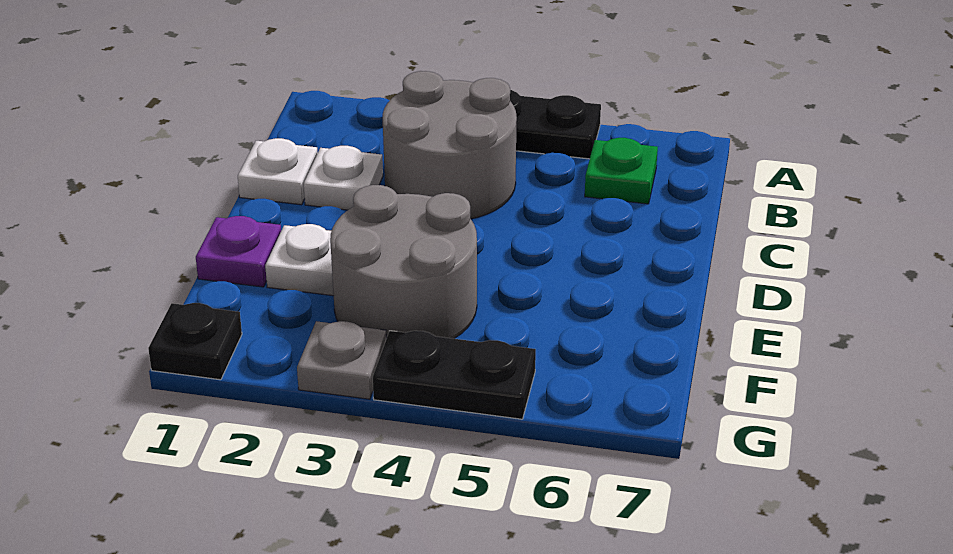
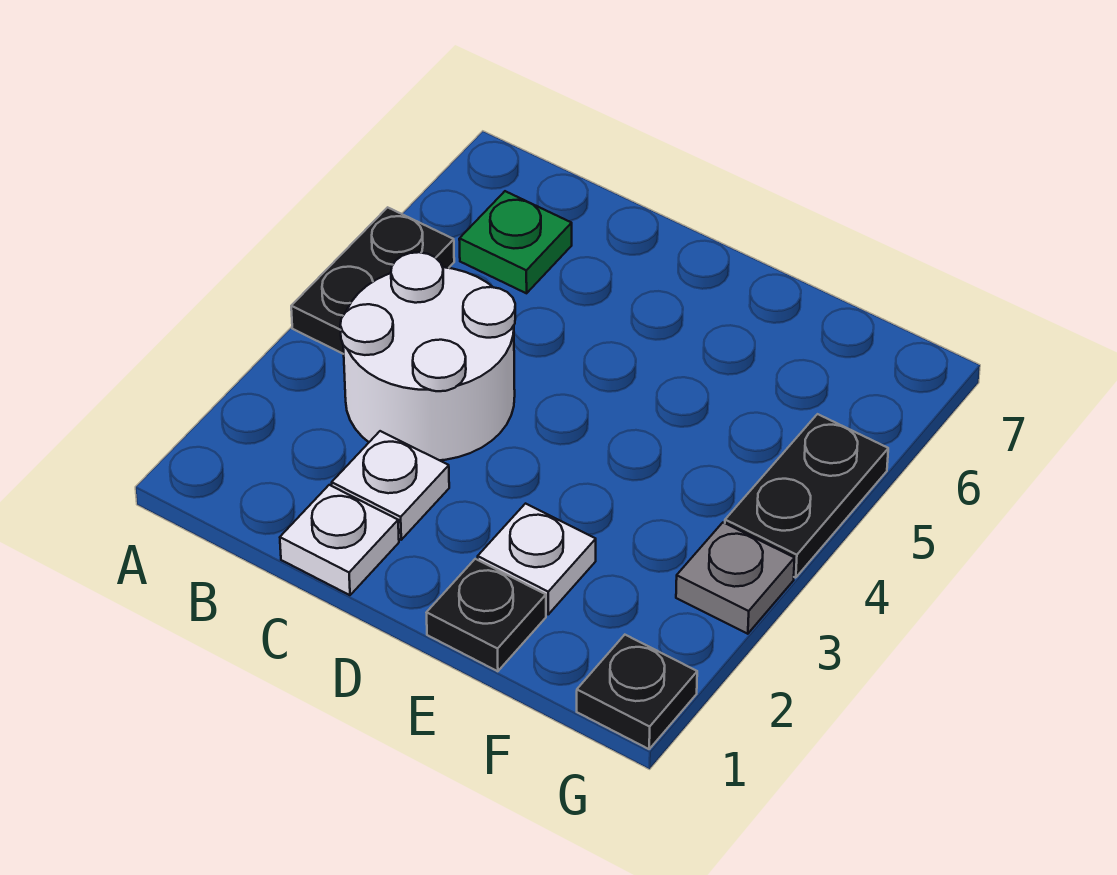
grey 2x2 round brick [383,71,517,219] -> white 2x2 round brick [340,252,515,460]
purple 1x1 plate [196,216,281,287] -> black 1x1 plate [427,559,546,671]
grey 2x2 round brick [330,185,477,339] -> none

